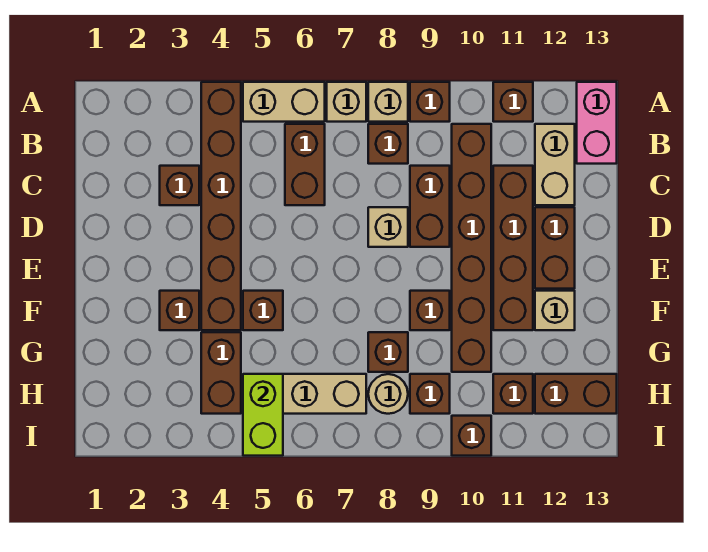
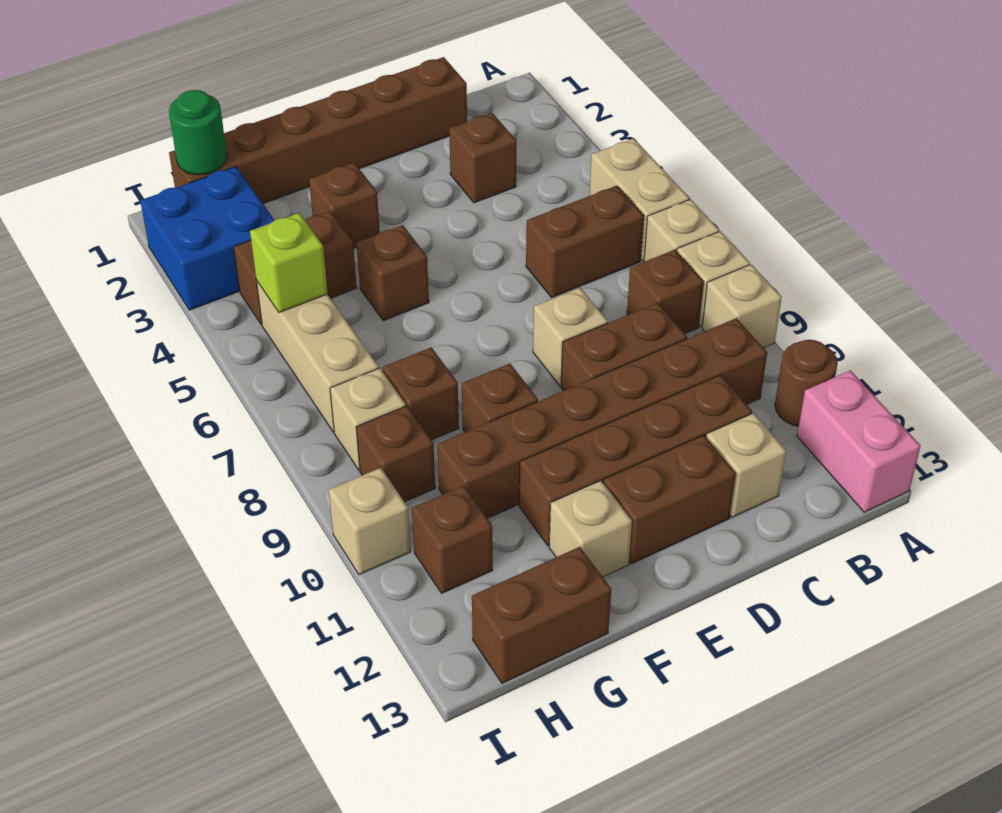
brown 1x6 brick [201,82,241,330] -> brown 1x6 brick moved to [169,57,467,203]
brown 1x1 brick [410,82,450,122] -> tan 1x1 brick [702,264,782,348]
brown 1x1 brick [493,82,533,122] -> brown 1x1 round brick [775,340,838,426]
pink 1x2 brick [577,82,617,164] -> pink 1x2 brick turned to [797,370,920,512]
tan 1x2 brick [535,124,575,205] -> tan 1x1 brick [706,413,786,517]
none -> green 1x1 round brick [169,90,227,175]
none -> blue 2x2 brick [140,167,275,310]
lime 1x2 brick [243,374,283,456] -> lime 1x1 brick [250,213,328,313]
tan 1x1 round brick [368,374,408,414] -> tan 1x1 brick [330,368,406,470]
brown 1x2 brick [535,374,617,414] -> brown 1x2 brick turned to [472,547,611,683]
brown 1x1 brick [452,416,491,456] -> tan 1x1 brick [329,468,410,575]

